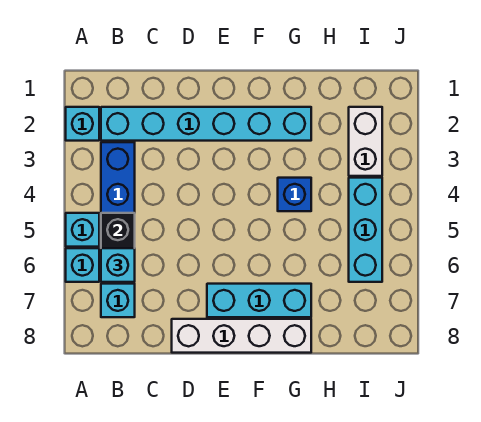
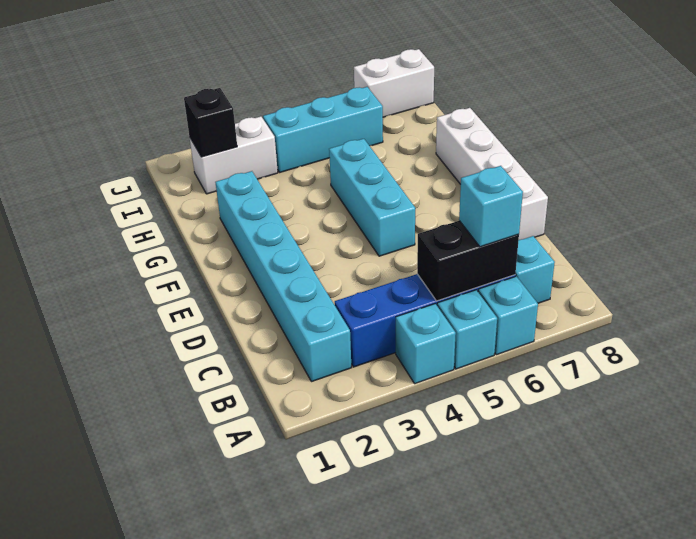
cyan 1x1 brick [66,107,99,141] -> cyan 1x1 brick moved to [396,304,456,384]
cyan 1x3 brick [207,284,311,317] -> cyan 1x3 brick moved to [329,139,415,256]
blue 1x1 brick [278,178,311,211] -> none
none -> black 1x1 brick [184,88,237,157]
none -> white 1x2 brick [354,49,434,117]

